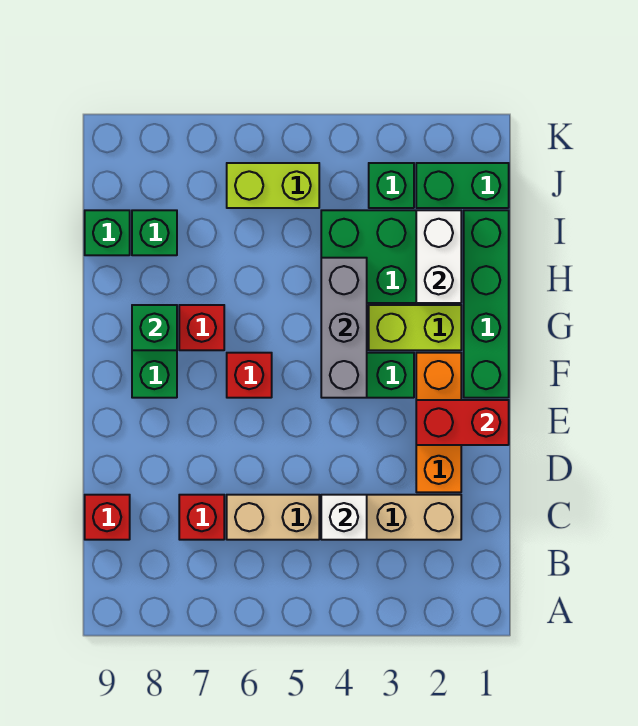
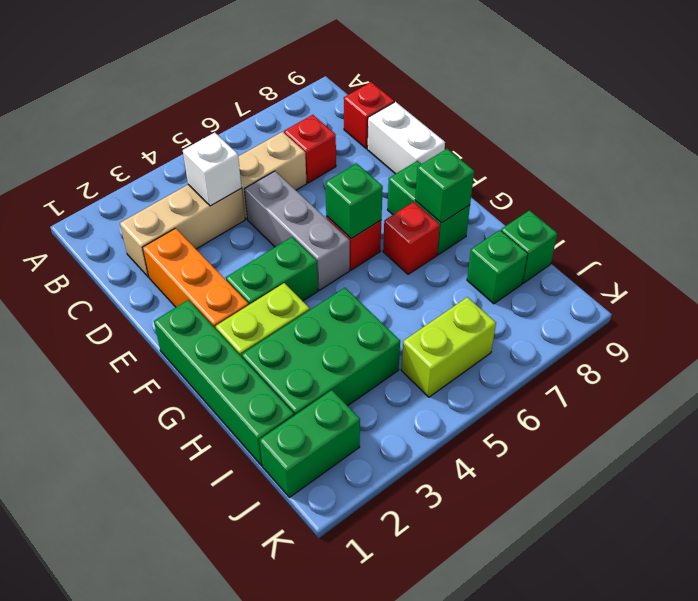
red 1x2 brick [416,400,509,445] -> none
grey 1x3 brick [321,258,367,398] -> grey 1x3 brick moved to [244,171,350,290]
white 1x2 brick [416,210,461,303] -> white 1x2 brick moved to [367,102,445,174]
green 1x1 brick [369,163,414,208] -> green 1x1 brick moved to [325,163,383,239]

